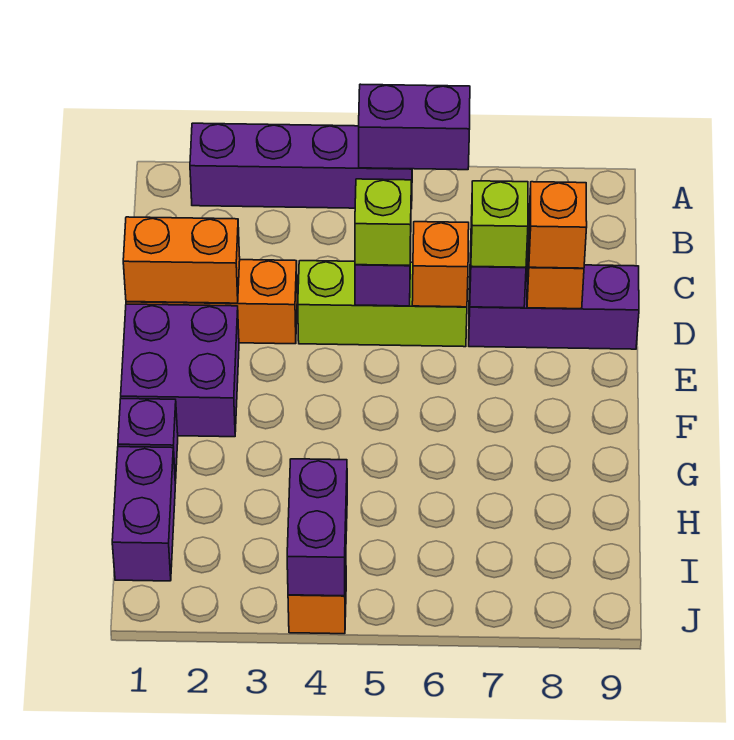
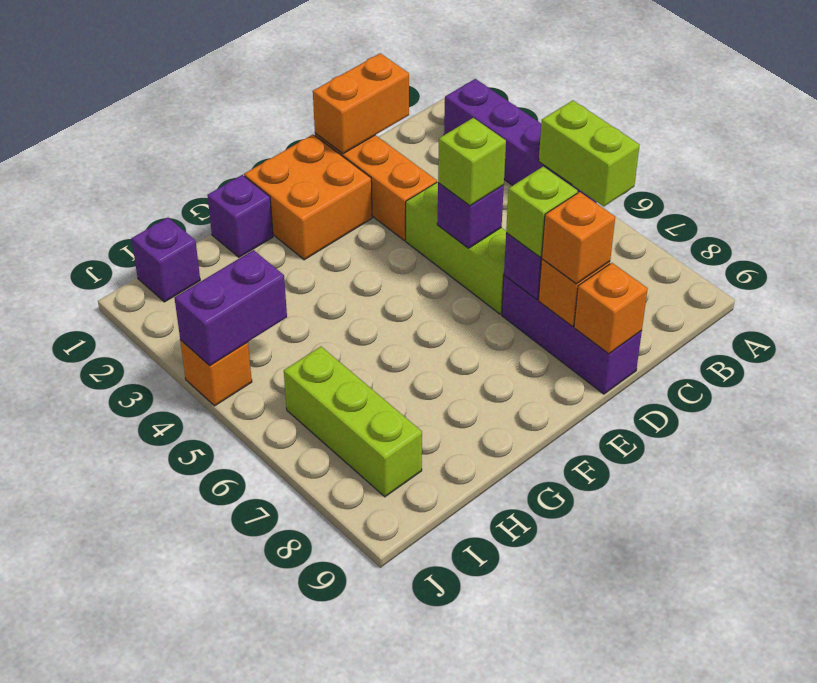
purple 1x2 brick [359,84,470,170] -> lime 1x2 brick [539,100,640,206]
orange 1x2 brick [123,217,240,303] -> orange 1x2 brick turned to [313,53,409,154]
orange 1x1 brick [412,222,469,307] -> orange 1x1 brick moved to [574,263,648,354]
purple 2x2 brick [121,304,239,437] -> orange 2x2 brick [244,134,372,260]
purple 1x2 brick [112,447,175,581] -> purple 1x1 brick [131,218,200,302]
none -> lime 1x3 brick [284,347,422,497]

